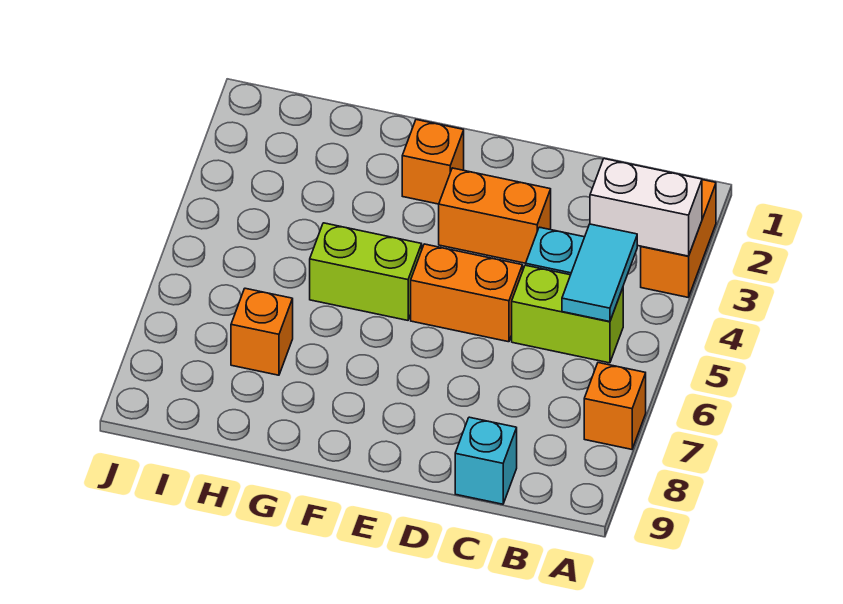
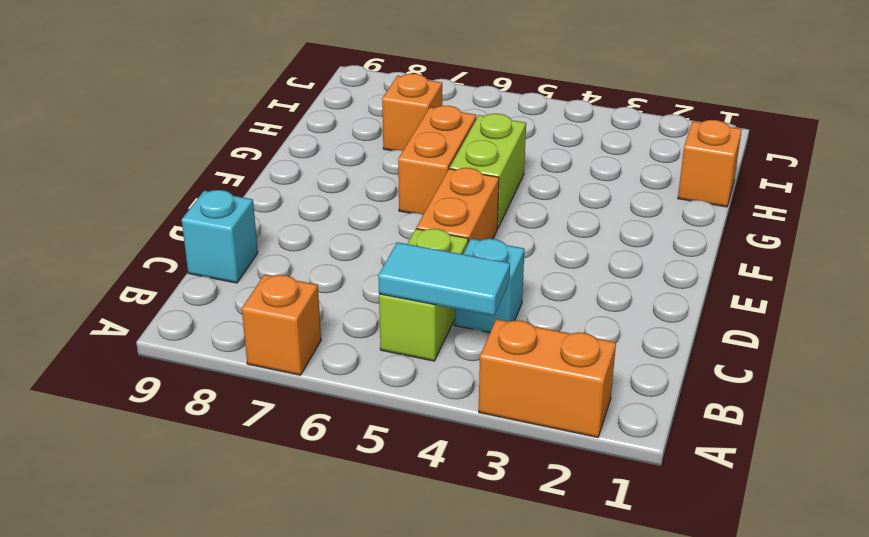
white 1x2 brick [590,159,702,256] -> none
orange 1x2 brick [439,168,551,263] -> orange 1x2 brick moved to [398,106,476,214]
orange 1x1 brick [402,120,464,204] -> orange 1x1 brick moved to [678,120,742,207]

